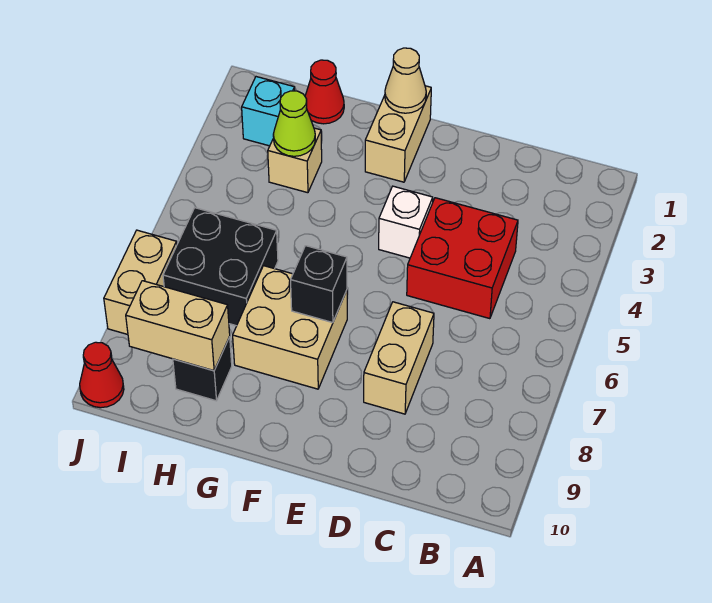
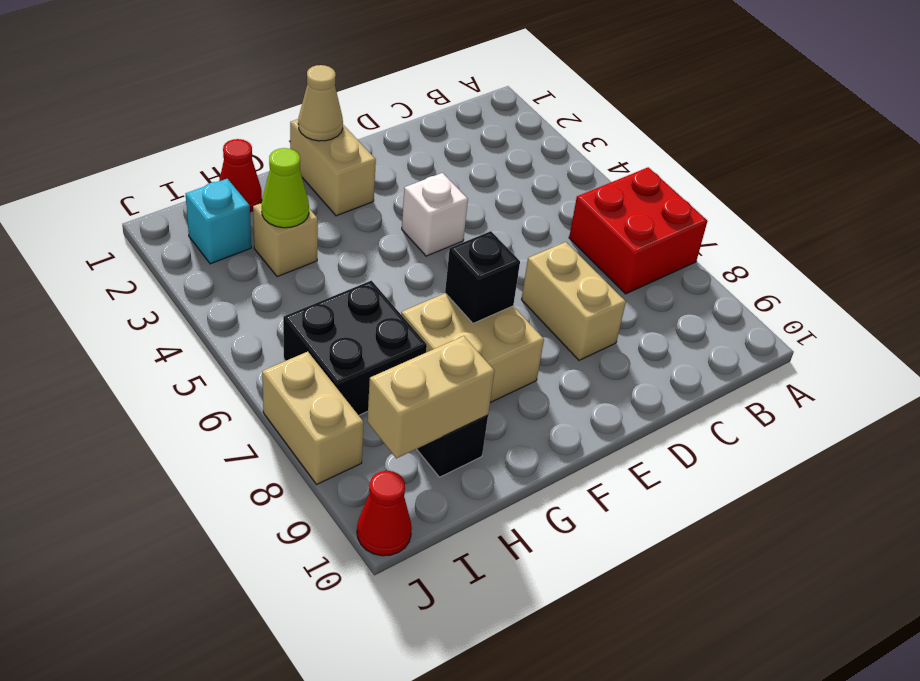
red 2x2 brick [407,198,518,319] -> red 2x2 brick moved to [569,167,707,294]

